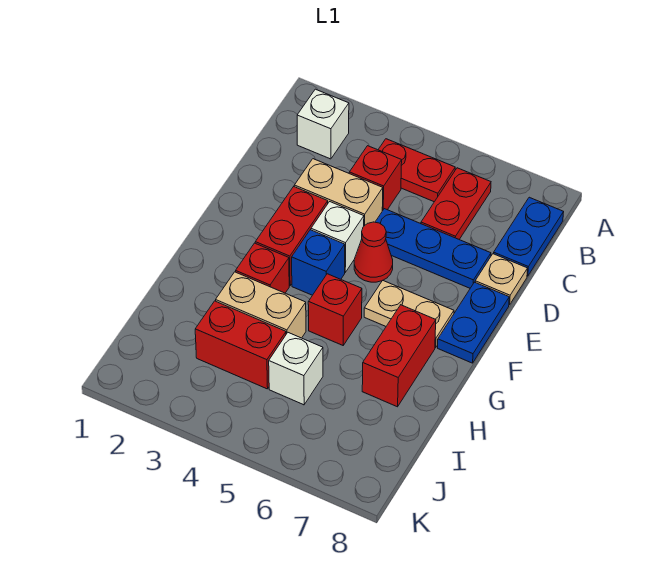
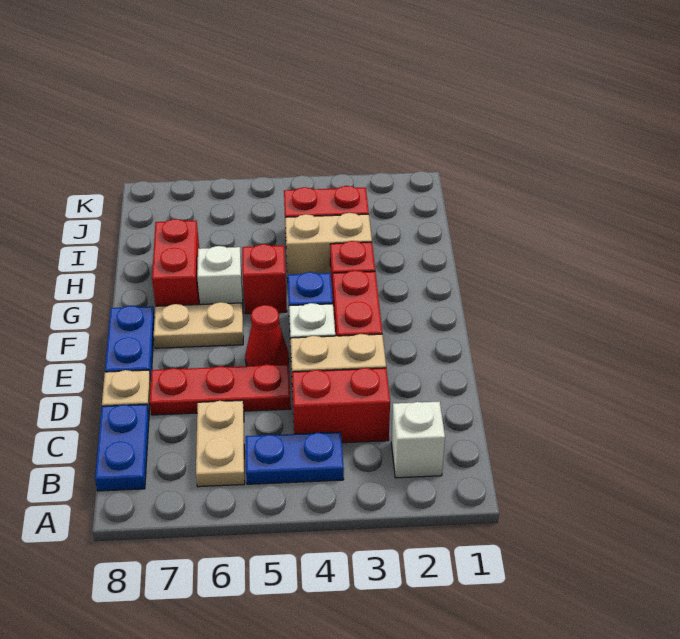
red 1x2 plate [378,139,455,202] -> blue 1x2 plate [246,432,344,484]
red 1x2 plate [421,168,491,239] -> tan 1x2 plate [196,400,245,487]
red 1x1 brick [349,146,402,211] -> red 1x2 brick [292,368,390,443]
blue 1x3 plate [375,209,491,288] -> red 1x3 plate [150,364,291,415]
white 1x1 brick [269,333,323,405] -> white 1x1 brick moved to [197,246,243,309]

